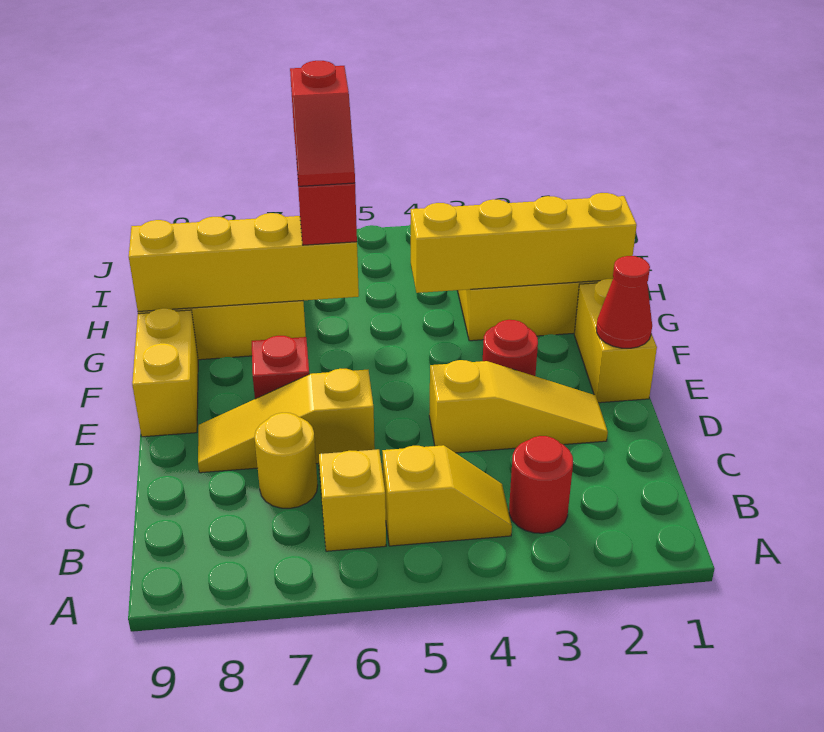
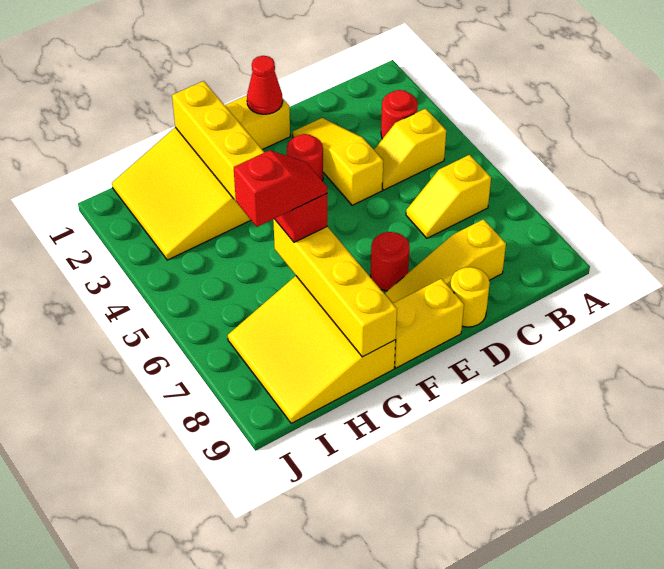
yellow 1x2 slope [382,445,512,546] -> yellow 1x2 slope turned to [374,109,446,190]
yellow 1x1 round brick [254,413,318,508] -> yellow 1x1 round brick moved to [450,267,490,327]
yellow 1x3 slope [198,369,375,473] -> yellow 1x3 slope turned to [385,219,506,303]
red 1x1 brick [252,336,309,399] -> red 1x1 round brick [371,232,410,291]

